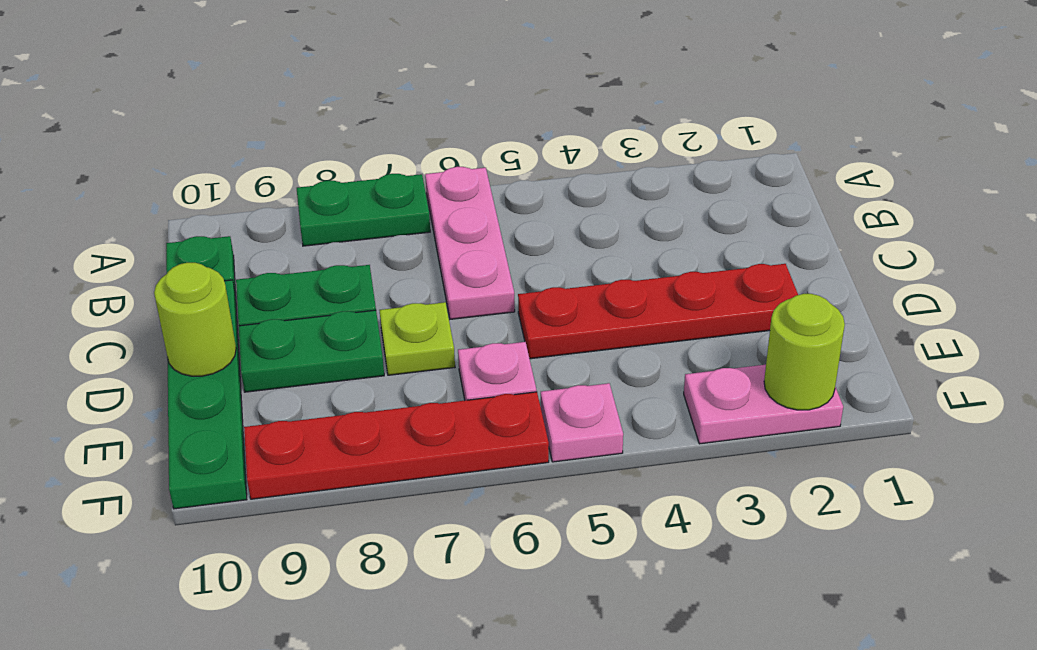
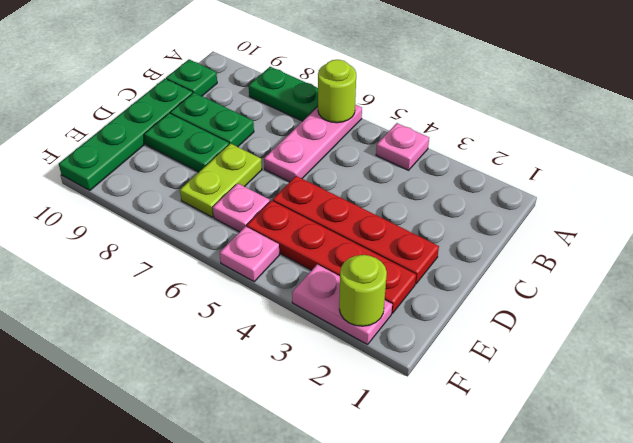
none -> pink 1x1 plate [376,123,429,170]
lime 1x1 plate [380,302,455,375] -> lime 1x2 plate [180,143,262,217]
lime 1x1 round brick [154,263,236,376] -> lime 1x1 round brick moved to [318,60,356,123]
red 1x4 plate [244,392,549,499] -> red 1x4 plate moved to [247,201,416,313]

